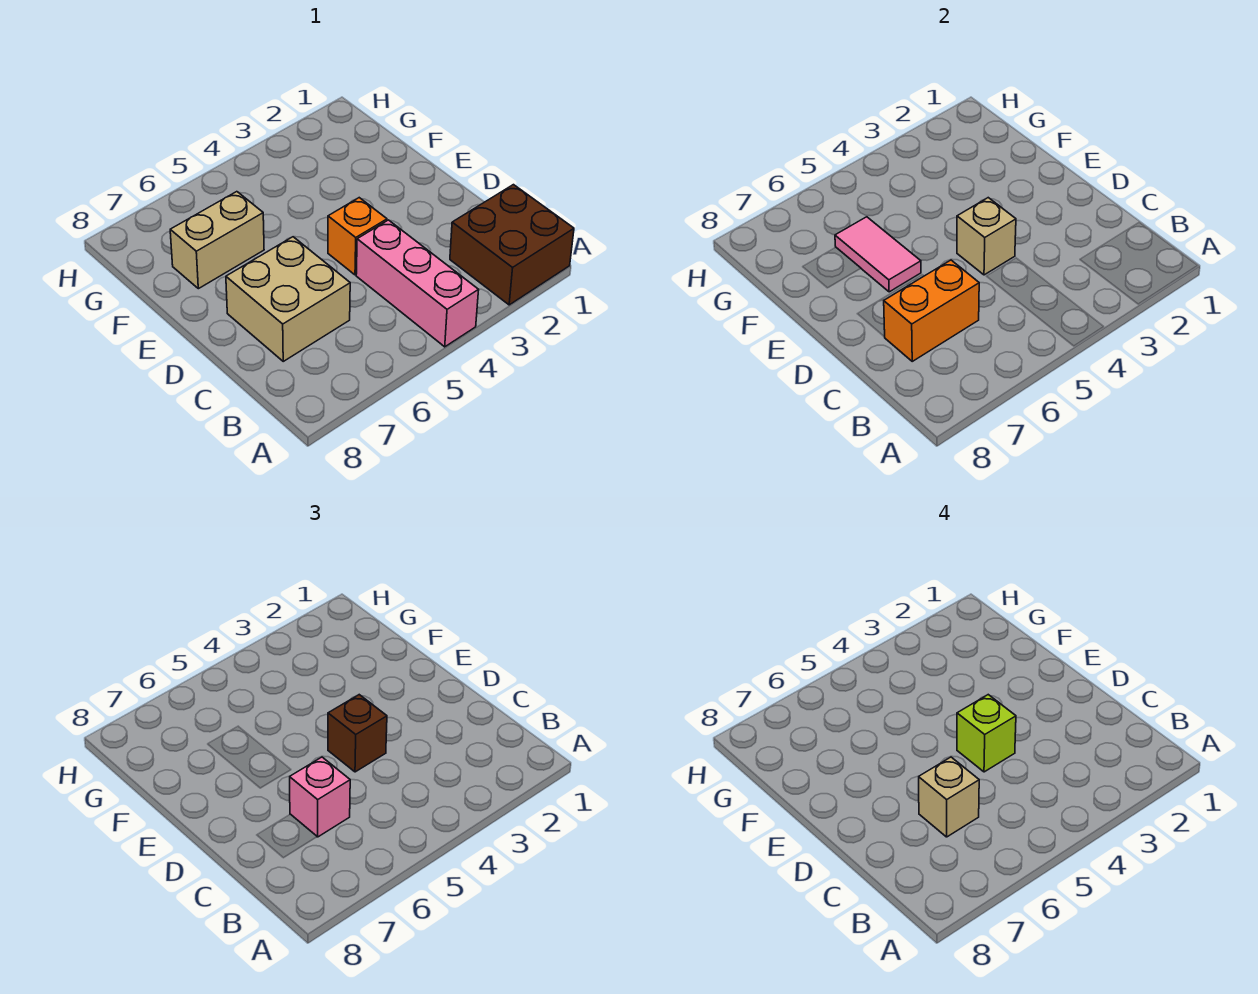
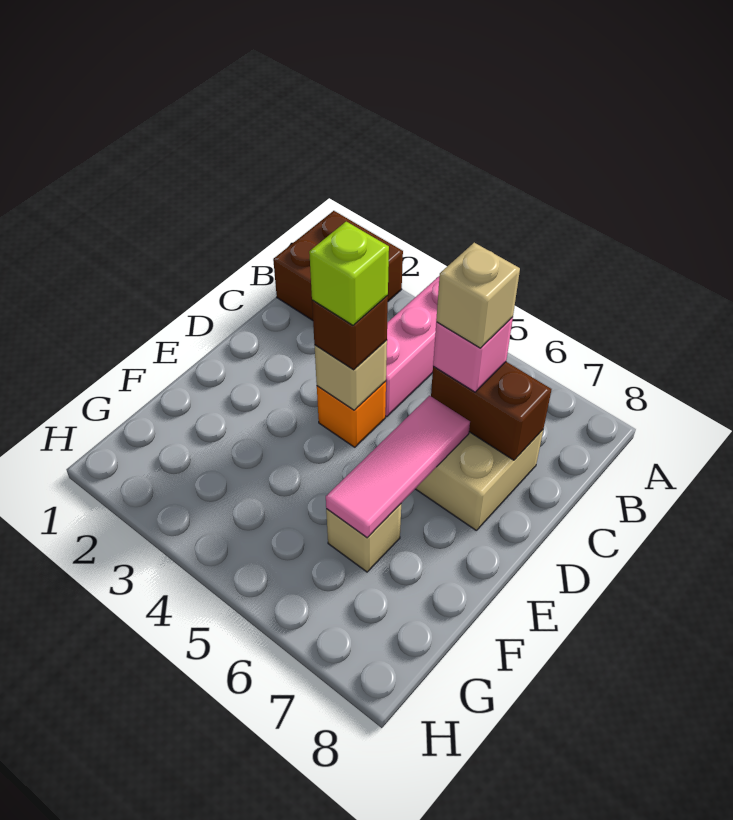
orange 1x2 brick [884,260,979,361] -> brown 1x2 brick [431,362,551,460]
pink 1x2 tile [835,217,921,292] -> pink 1x3 tile [326,396,470,538]
tan 1x2 brick [170,192,264,289] -> tan 1x1 brick [326,504,401,572]

